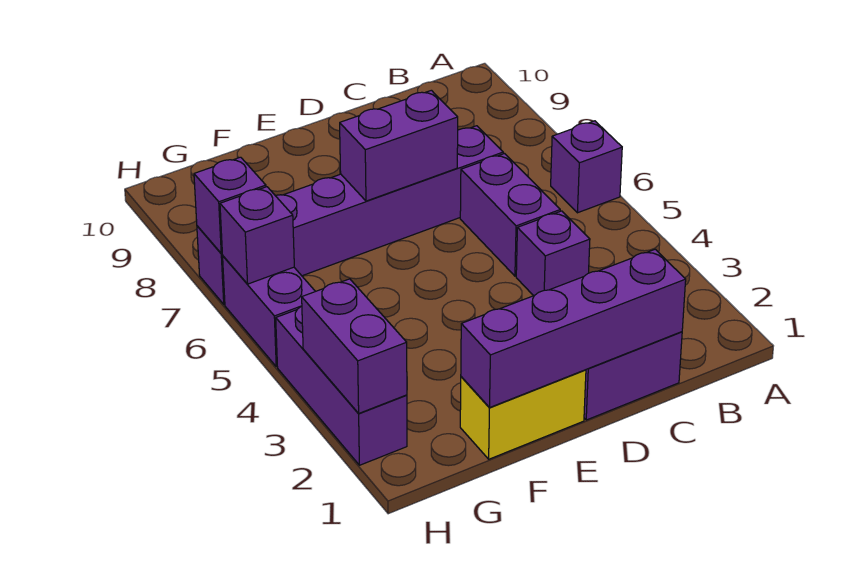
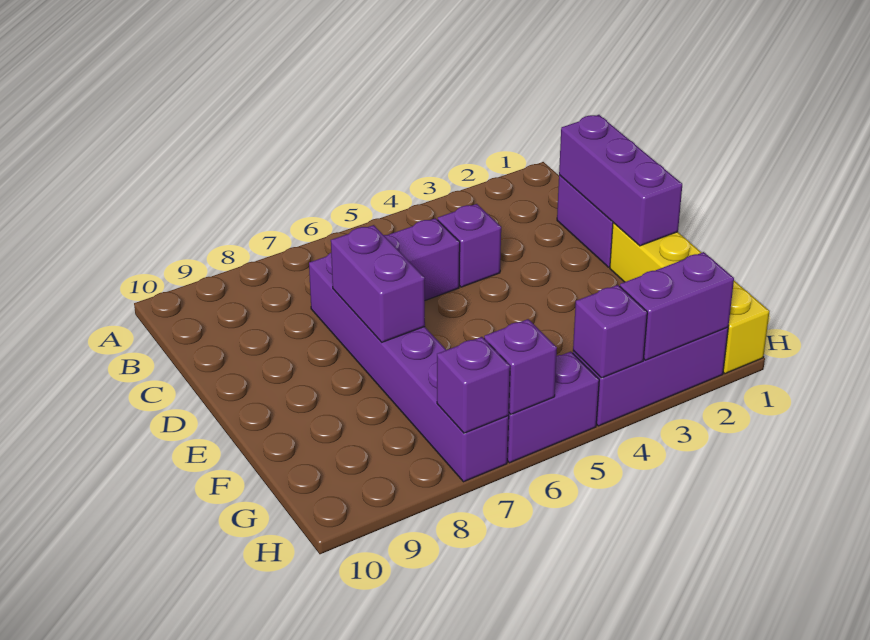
purple 1x1 brick [551,121,622,213] -> purple 1x1 brick moved to [573,285,647,378]
purple 1x4 brick [461,249,686,407] -> purple 1x3 brick [559,115,682,246]
yellow 1x2 brick [460,370,586,459] -> yellow 1x4 brick [610,223,770,374]

